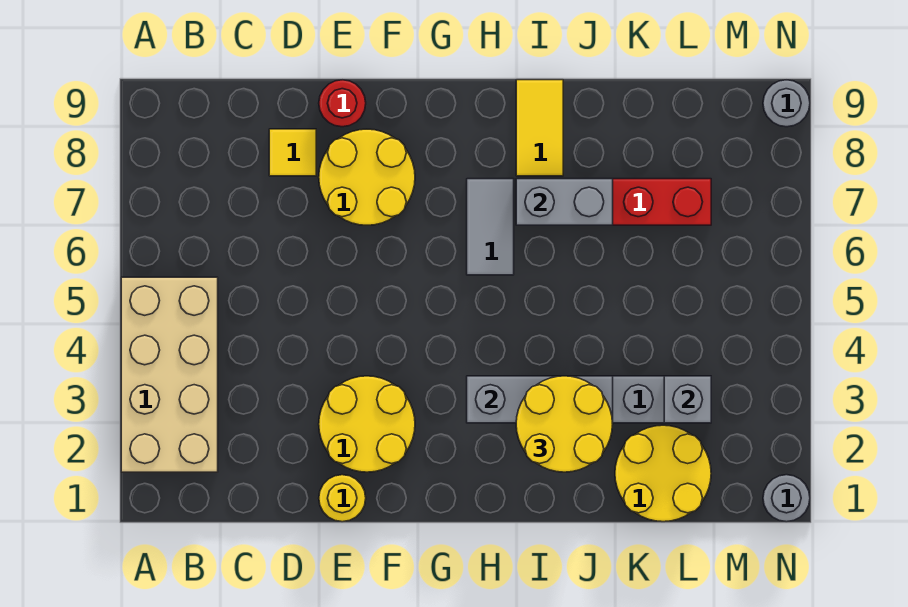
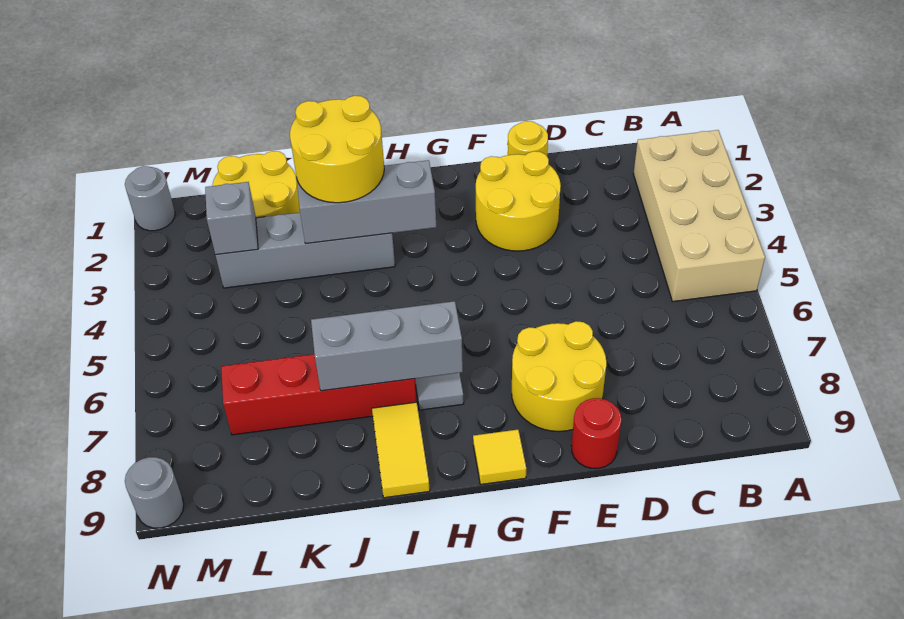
yellow 1x1 tile [269,129,316,176] -> yellow 1x1 tile moved to [473,430,526,484]
grey 1x2 brick [516,179,613,225] -> grey 1x3 brick [311,301,463,391]

